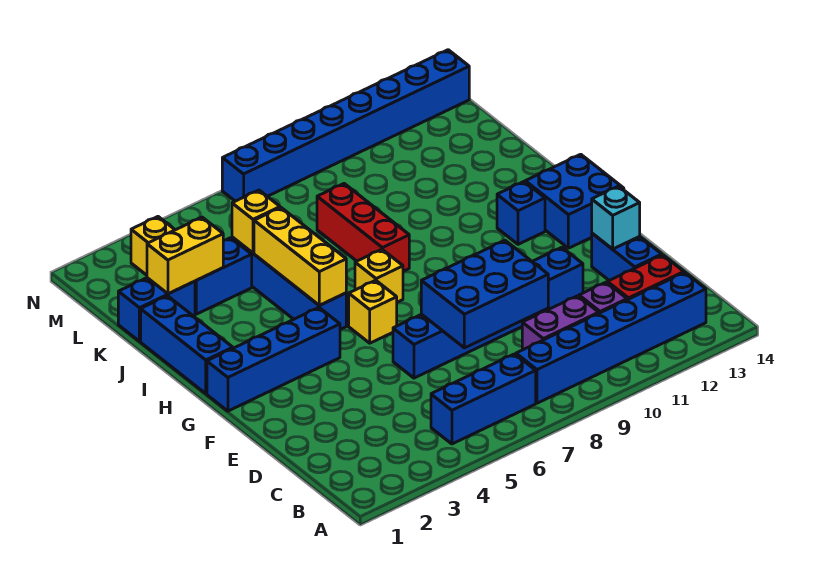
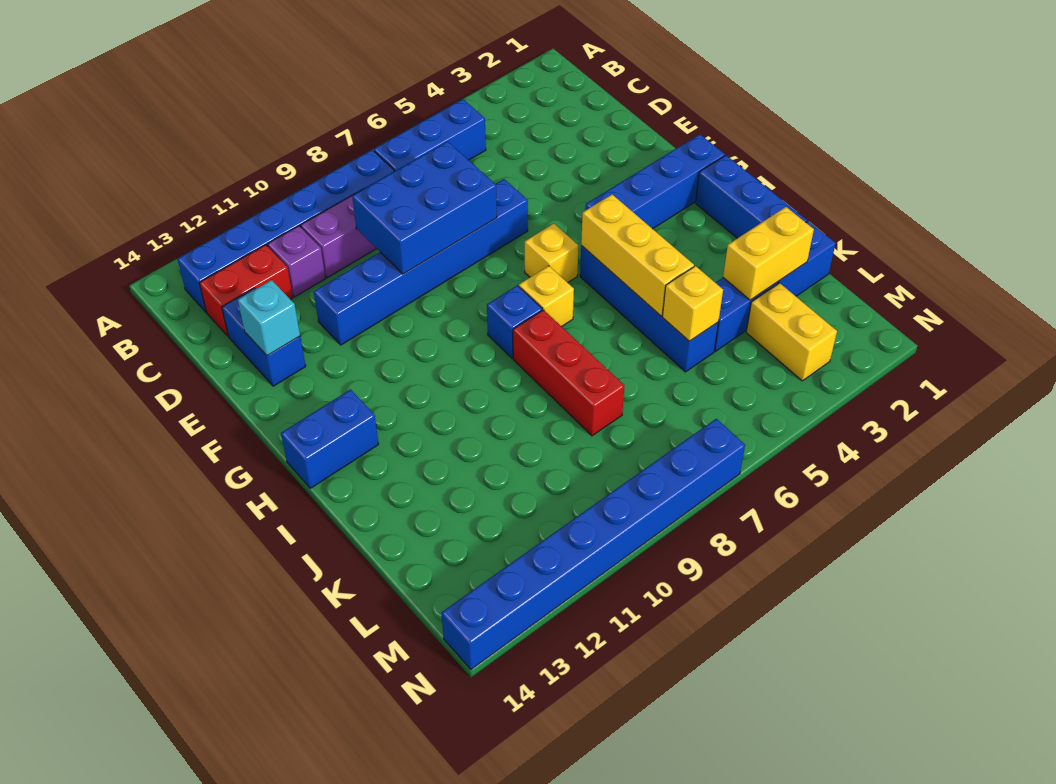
blue 2x2 brick [525,154,624,248] -> blue 1x2 brick [281,390,378,488]
blue 1x1 brick [497,182,545,244] -> blue 1x1 brick moved to [487,285,542,358]

